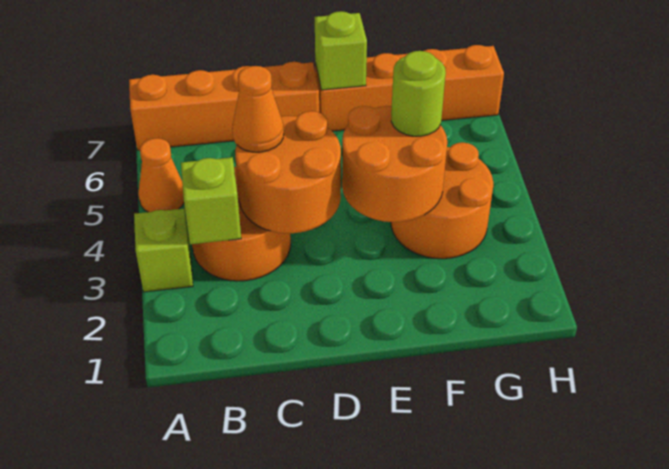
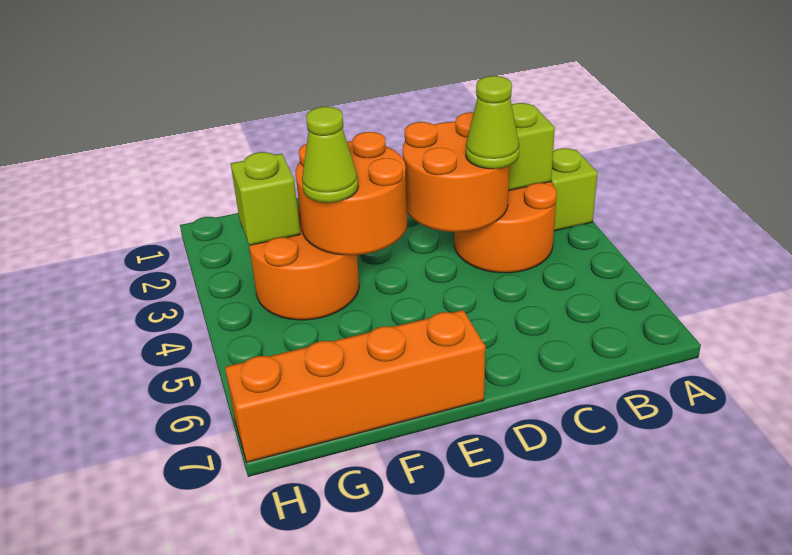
orange 1x1 cone [138,138,184,212] -> none
orange 1x4 brick [129,62,319,150] -> none
orange 1x1 cone [232,66,284,152] -> lime 1x1 cone [466,76,519,169]
lime 1x1 brick [315,11,367,90] -> lime 1x1 brick moved to [231,152,300,245]
lime 1x1 round brick [391,51,446,136] -> lime 1x1 cone [302,107,358,203]

